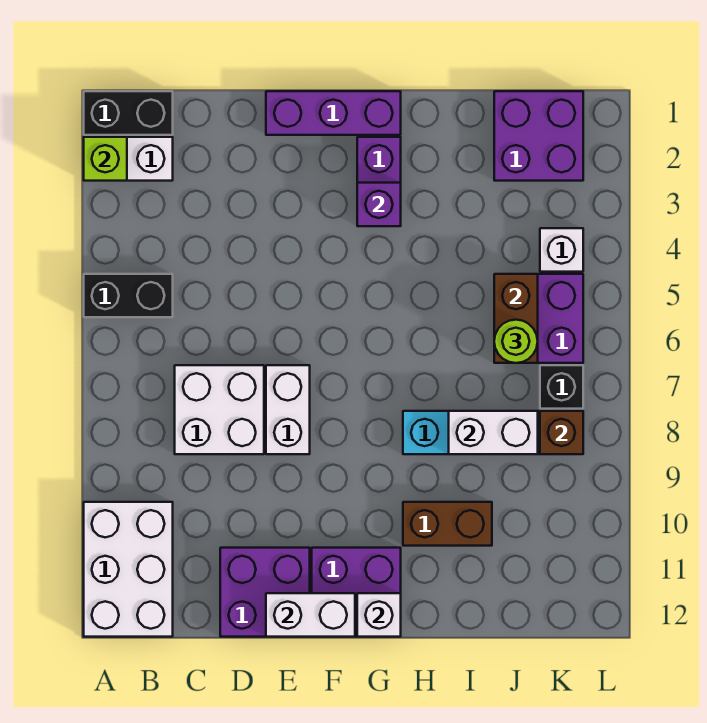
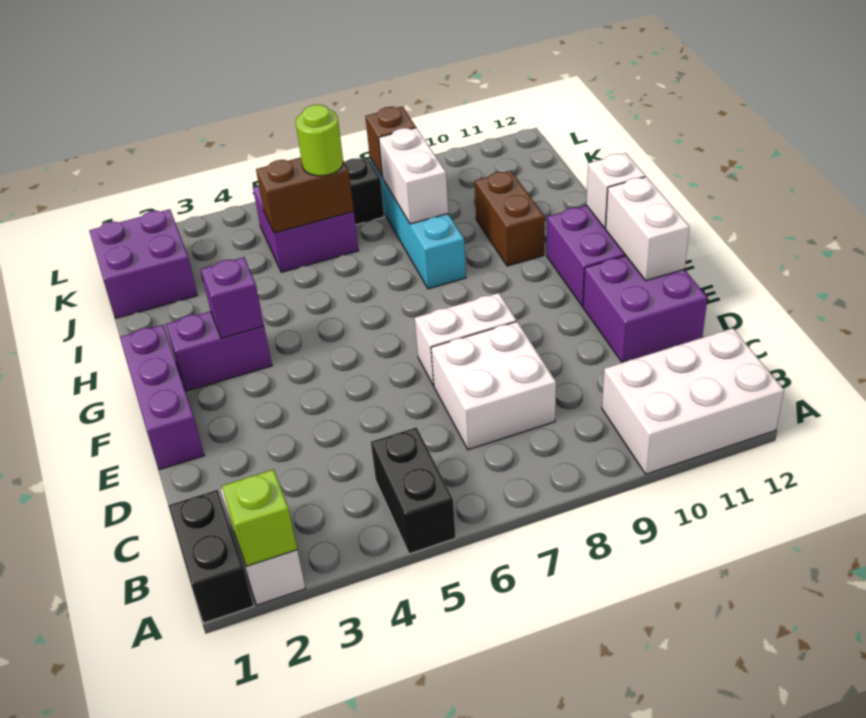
white 1x1 brick [540,228,583,272] -> none

